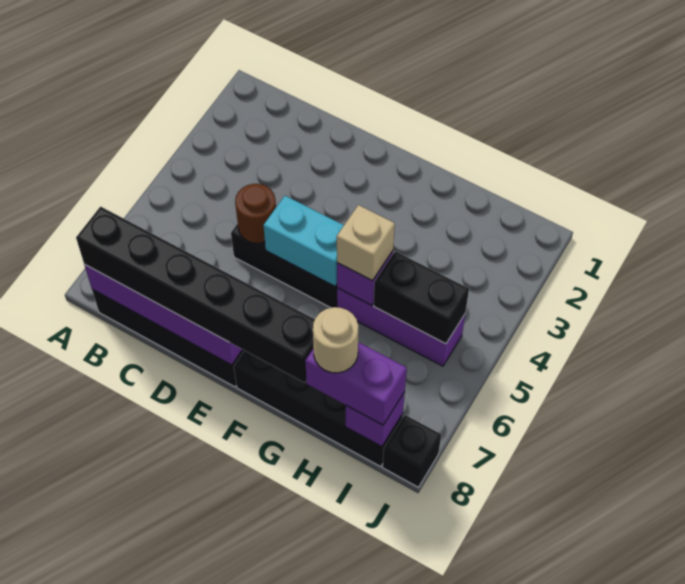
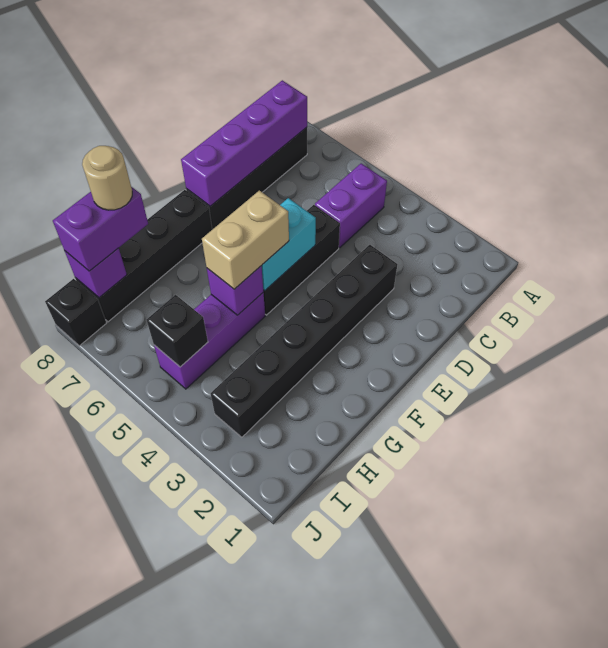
none -> purple 1x2 brick [315,163,387,248]
black 1x6 brick [76,207,315,383] -> black 1x6 brick moved to [211,245,398,437]
brown 1x1 round brick [235,184,276,243] -> none
tan 1x1 brick [337,205,395,281] -> tan 1x2 brick [202,191,289,289]
black 1x2 brick [374,251,469,344] -> black 1x1 brick [146,295,208,367]

